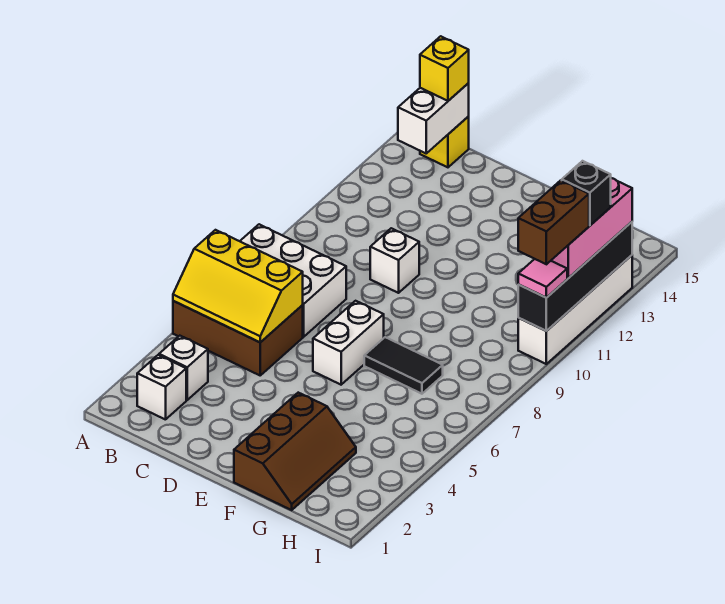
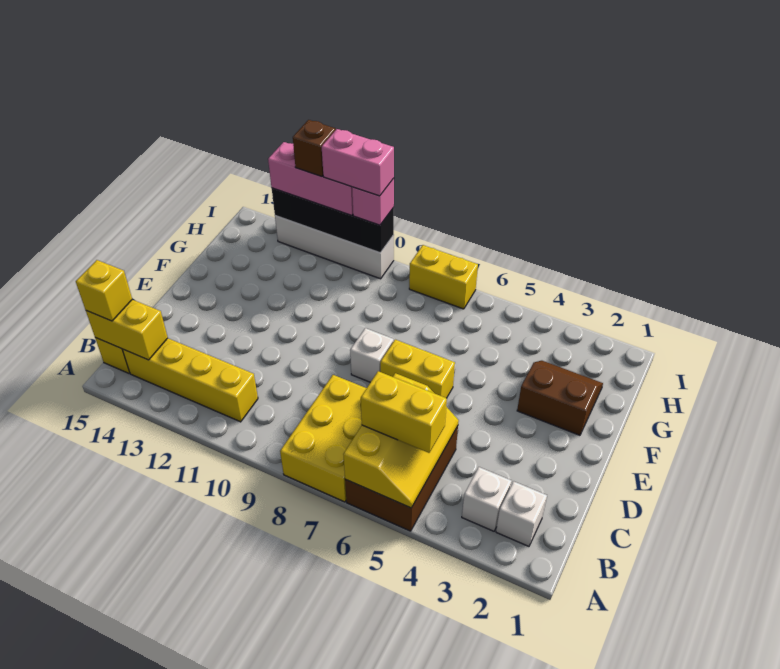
white 2x3 brick [240,224,346,337] -> yellow 2x3 brick [280,375,367,502]
none -> yellow 1x2 brick [361,371,447,453]
none -> yellow 1x4 brick [122,338,258,422]
white 1x2 brick [398,83,469,153] -> yellow 1x2 brick [86,300,168,360]
white 1x1 brick [370,228,419,293] -> white 1x1 brick moved to [350,328,394,382]
white 1x2 brick [313,301,384,385] -> yellow 1x2 brick [380,339,455,398]
brown 2x3 slope [234,393,356,510] -> brown 2x2 slope [517,361,603,435]
black 1x2 tile [364,337,443,394] -> none
none -> yellow 1x2 brick [409,245,478,309]
pink 1x1 tile [518,259,567,298] -> pink 1x1 brick [352,178,394,225]
brown 1x2 brick [518,180,589,264] -> pink 1x2 brick [322,129,394,196]
black 1x1 brick [562,161,611,226] -> brown 1x1 brick [293,120,336,177]

